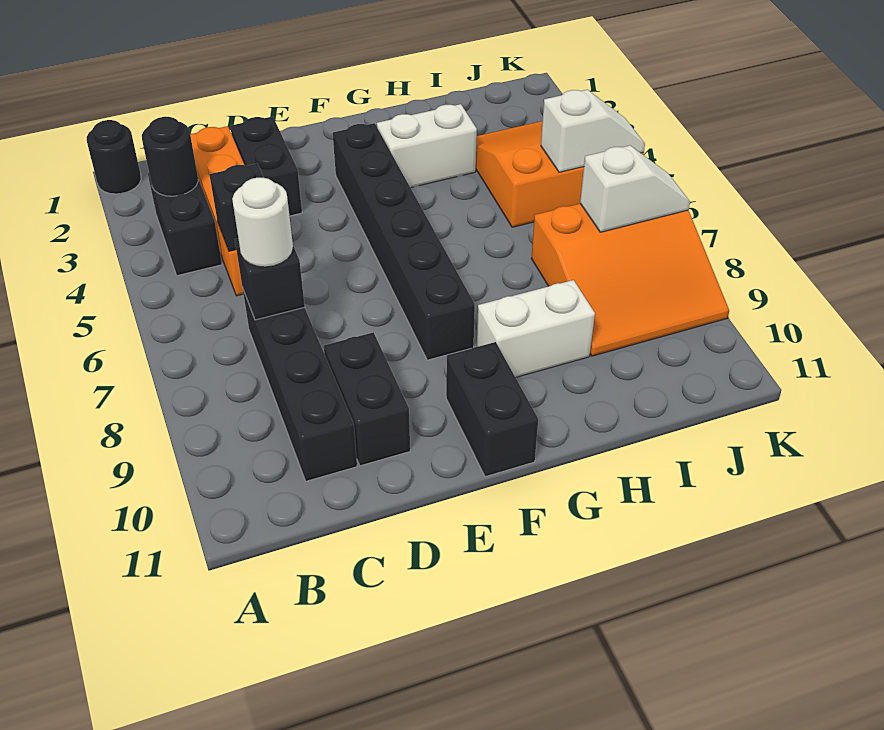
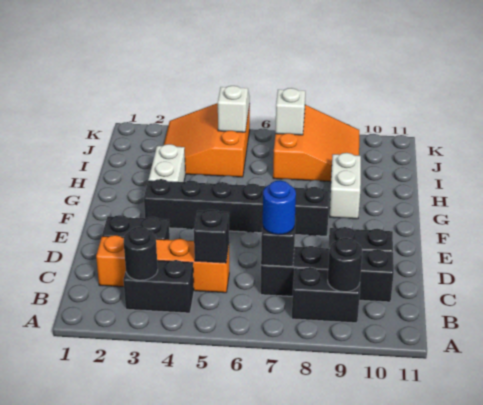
black 1x1 round brick [87,120,141,194] -> black 1x1 round brick moved to [328,238,362,292]
white 1x1 round brick [232,178,293,267] -> blue 1x1 round brick [263,180,296,235]
black 1x2 brick [446,342,538,477] -> black 1x2 brick moved to [292,267,360,323]

